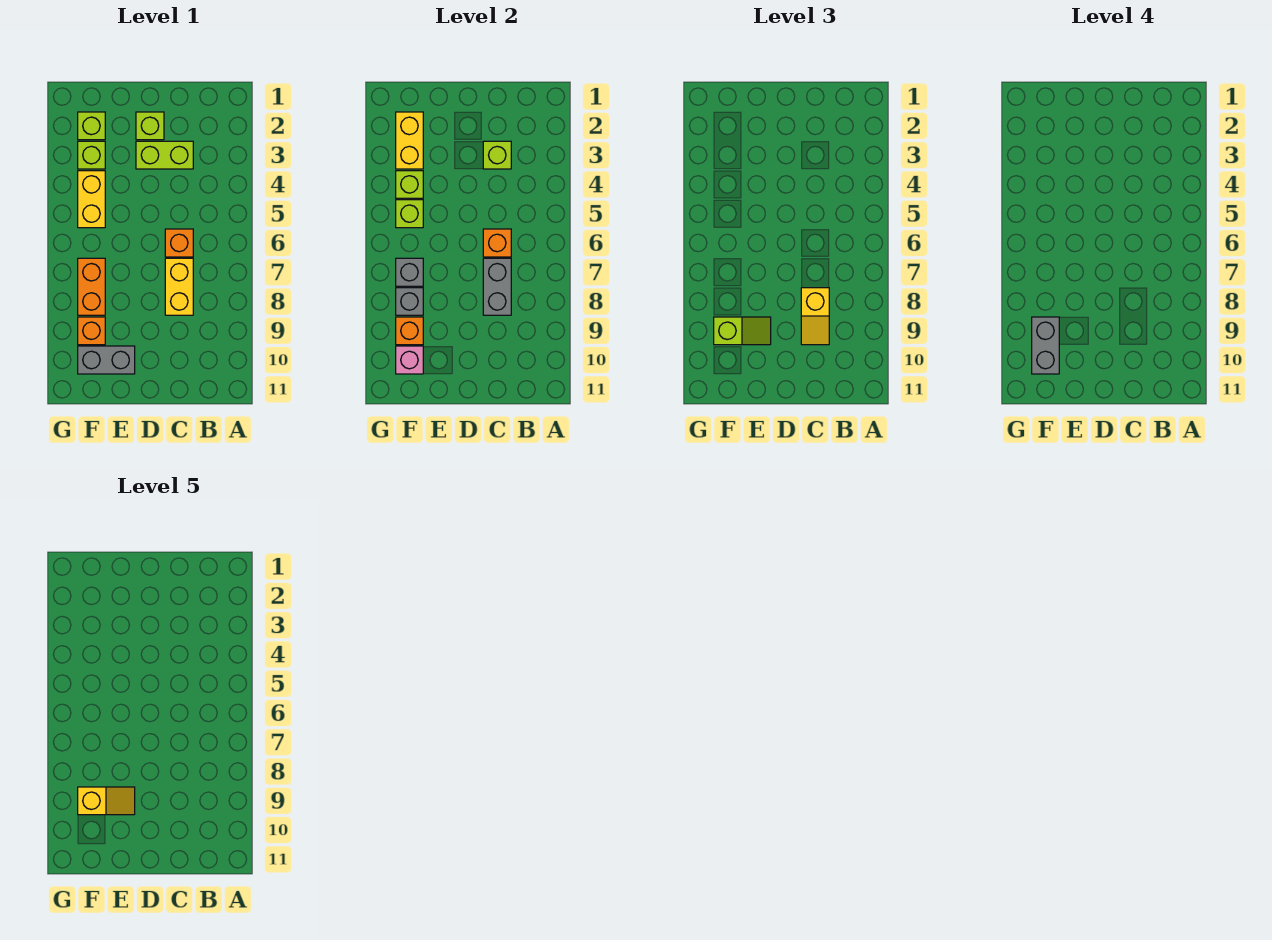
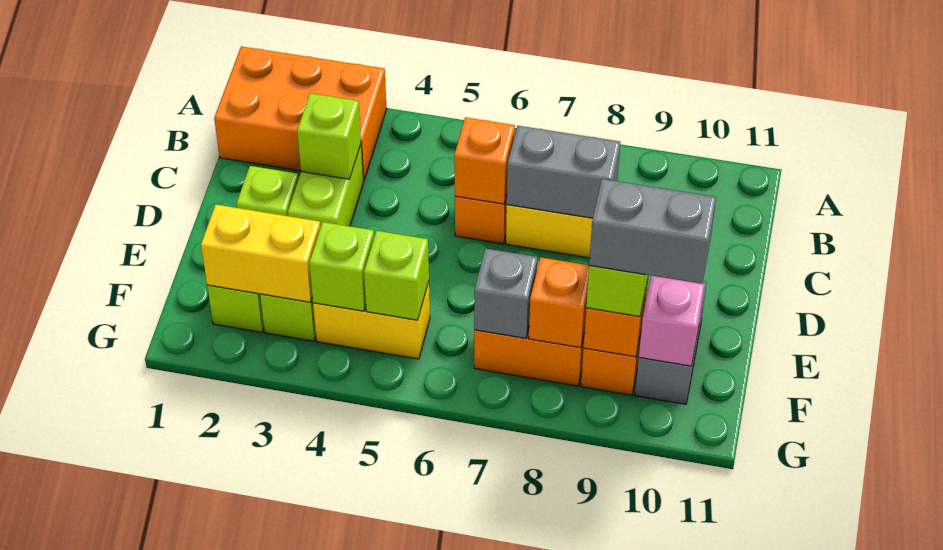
none -> orange 2x3 brick [214,47,387,181]
yellow 1x2 slope [801,288,829,345] -> none
yellow 1x2 slope [78,787,135,815] -> none
grey 1x1 brick [396,288,423,315] -> orange 1x1 brick [529,257,589,348]

